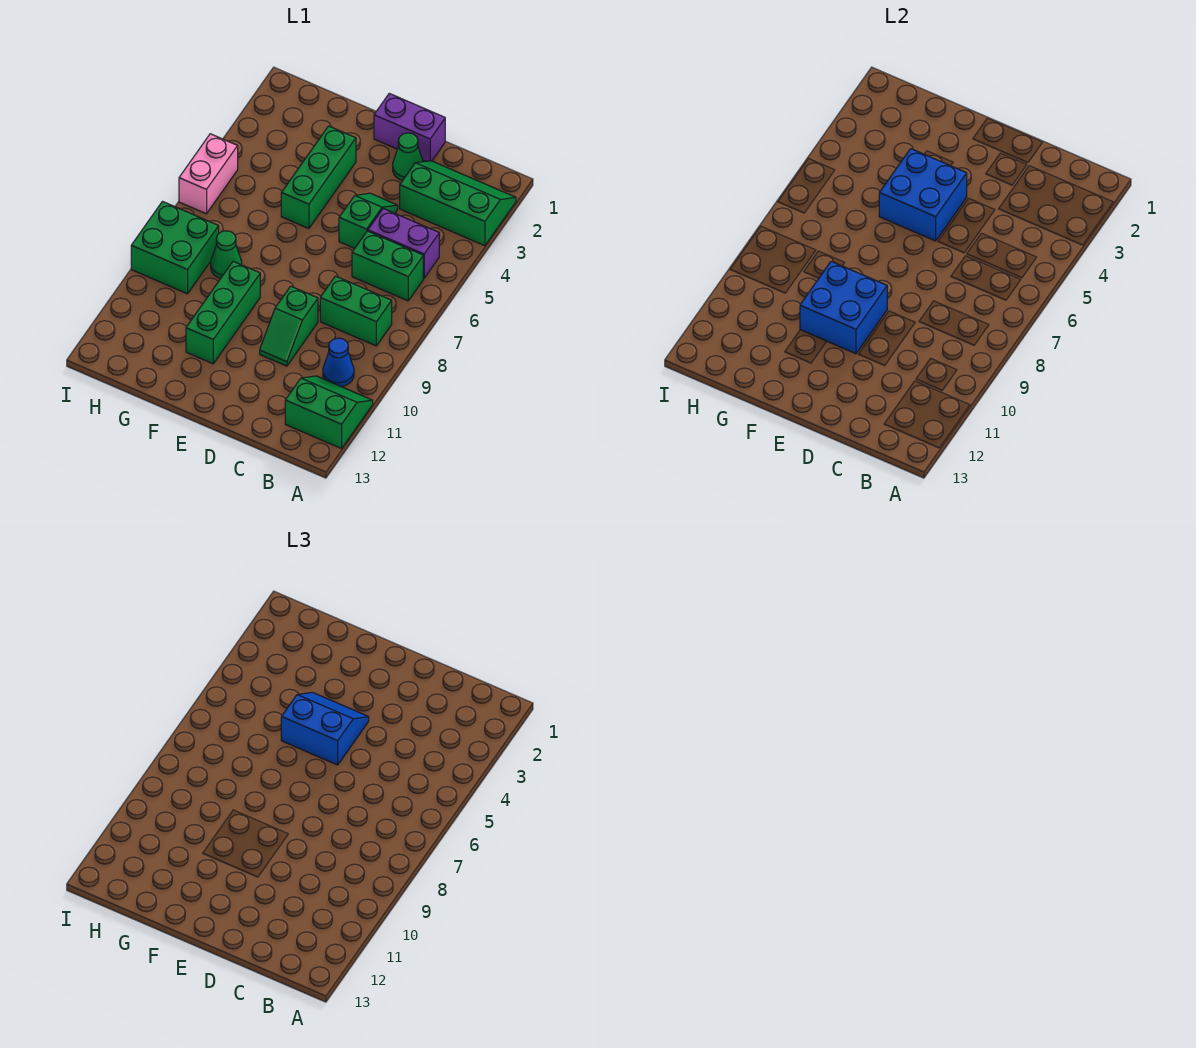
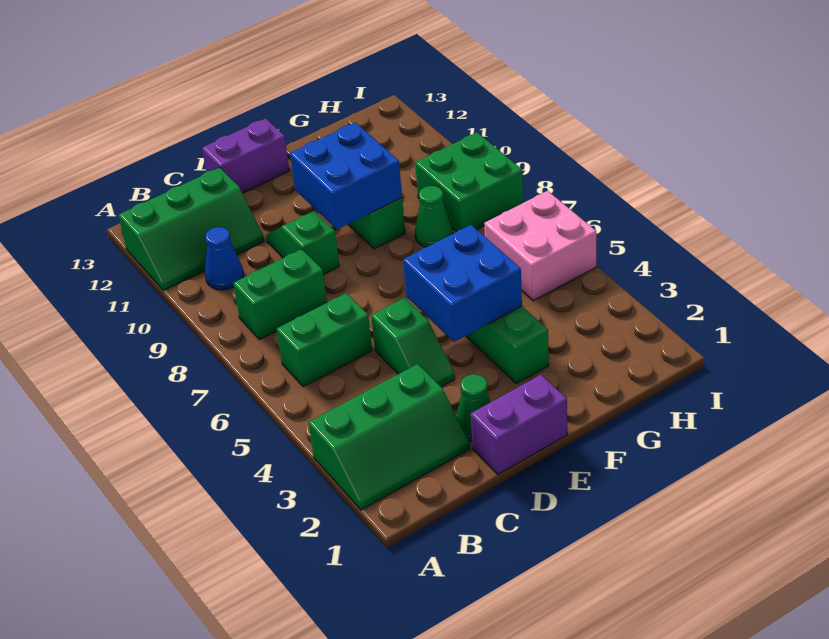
green 2x2 slope [285,376,373,449] -> green 2x3 slope [119,168,264,290]
purple 1x2 brick [368,209,439,278] -> purple 1x2 brick moved to [202,118,290,193]
blue 2x2 slope [281,692,369,765] -> none
pink 1x2 brick [179,134,238,214] -> pink 2x2 brick [484,191,596,301]

